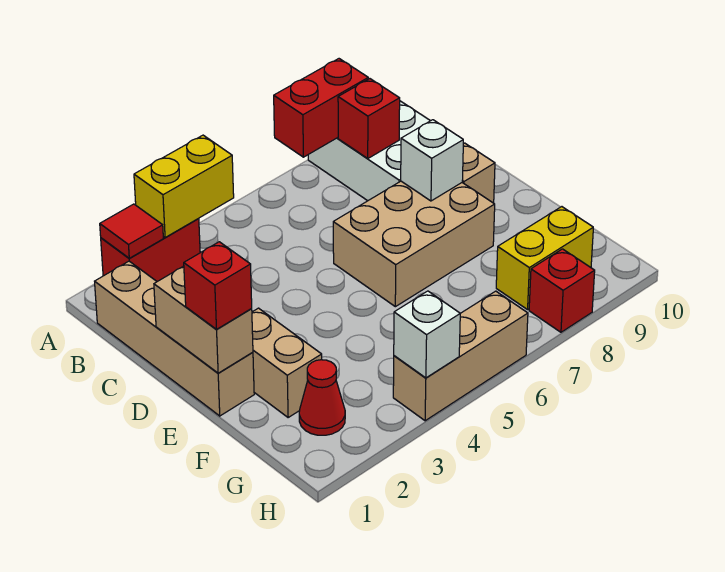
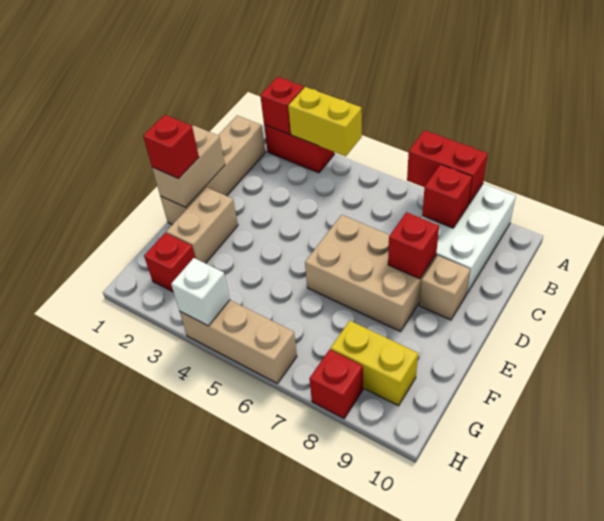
red 1x1 tile [100,204,163,258] -> red 1x1 brick [260,77,304,134]
white 1x1 brick [401,120,463,201] -> red 1x1 brick [388,212,439,279]
red 1x1 cone [299,360,345,435] -> red 1x1 brick [144,233,195,292]

